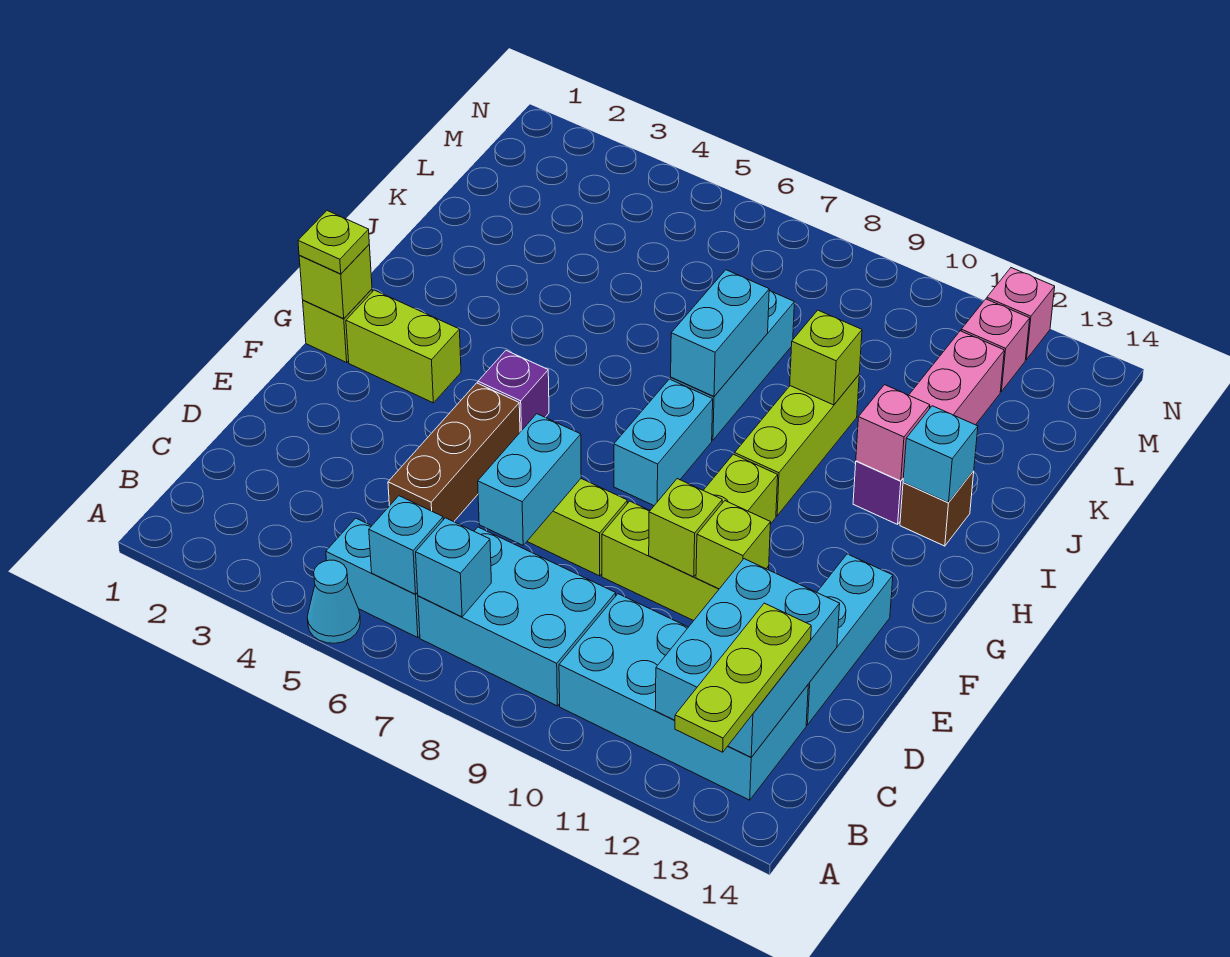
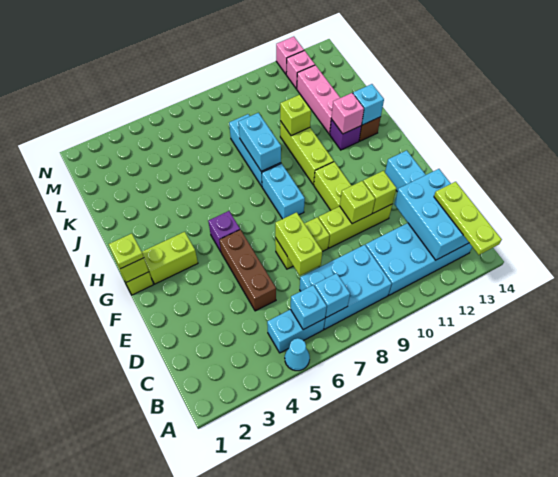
cyan 1x2 brick [478,414,581,545] -> lime 1x2 brick [275,212,322,276]

